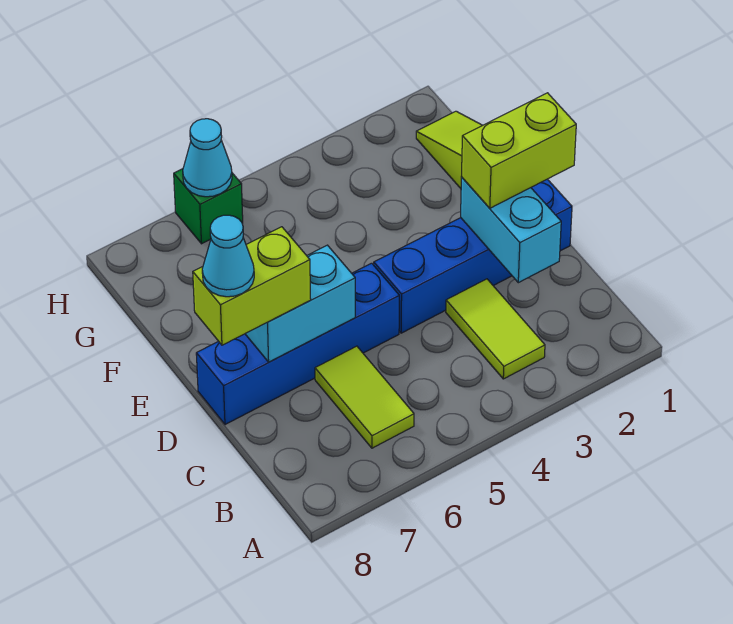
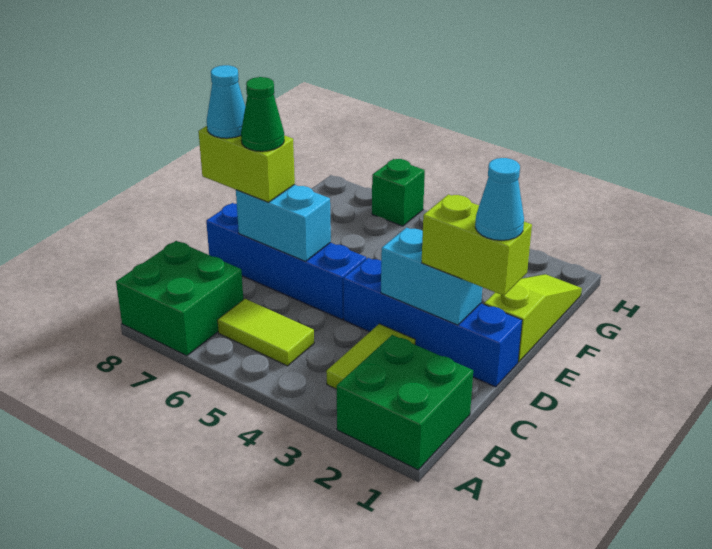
none -> green 2x2 brick [337,335,473,470]
none -> green 2x2 brick [116,241,243,356]
lime 1x2 tile [315,346,414,448] -> lime 1x2 tile turned to [218,299,314,366]
cyan 1x2 brick [461,177,561,283] -> cyan 1x2 brick turned to [381,228,482,325]
none -> green 1x1 cone [241,77,284,151]
cyan 1x1 cone [183,119,232,197] -> cyan 1x1 cone moved to [475,158,524,240]

